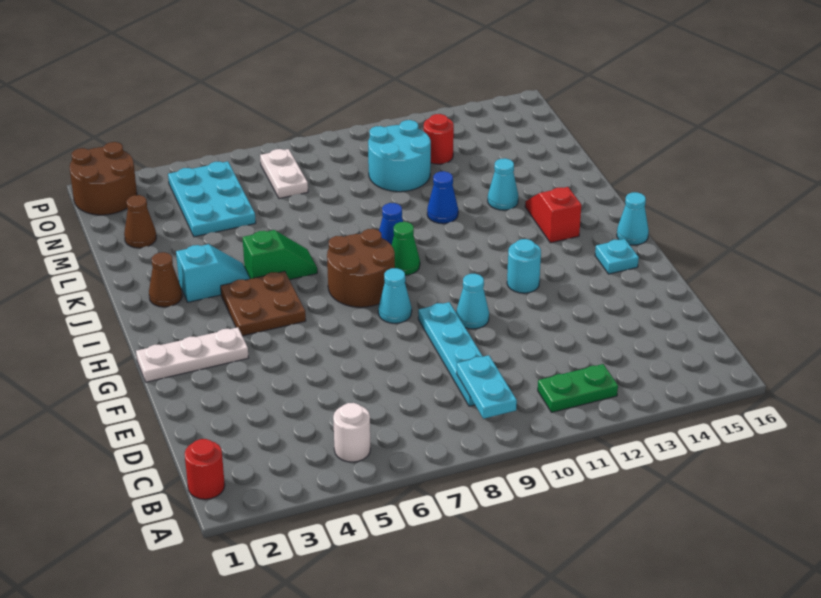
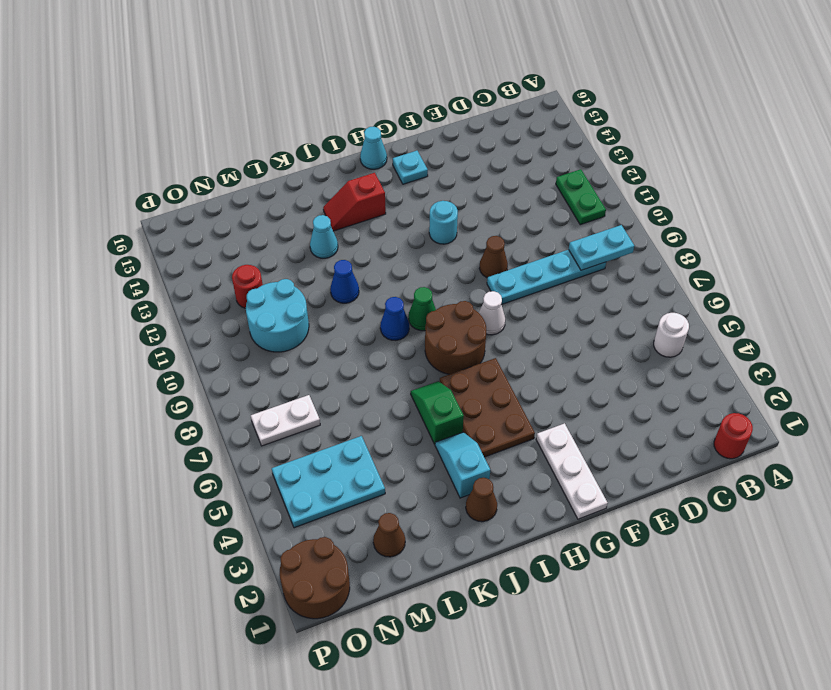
cyan 1x1 cone [456,274,489,329] -> brown 1x1 cone [480,236,508,278]
cyan 1x1 cone [378,268,412,323] -> white 1x1 cone [479,291,505,335]
brown 2x2 plate [221,271,306,336] -> brown 2x3 plate [440,358,535,457]

